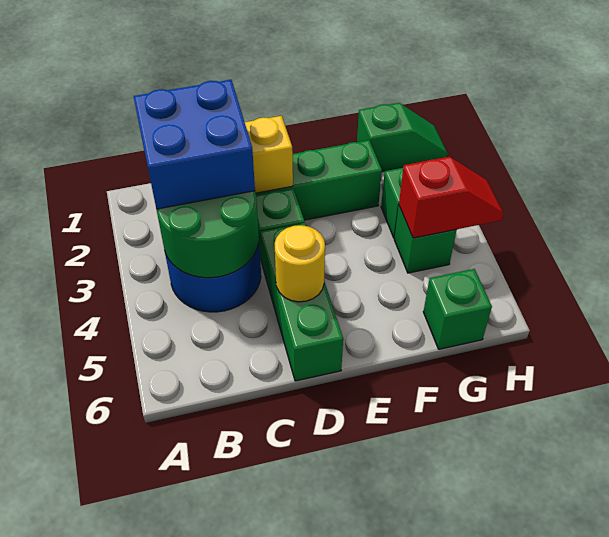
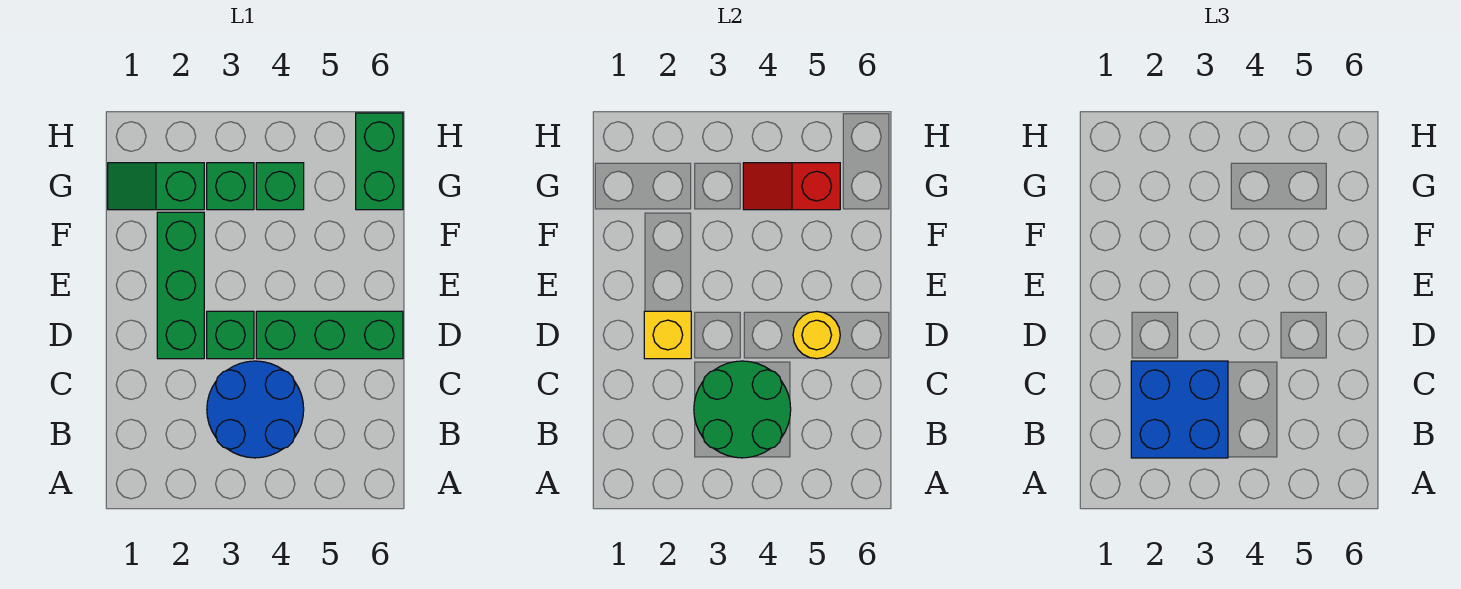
green 1x2 slope [357,103,448,172] -> green 1x2 slope turned to [108,163,204,210]
red 1x2 slope [399,157,504,238] -> red 1x2 slope turned to [743,163,840,210]
green 1x1 brick [423,269,492,349] -> green 1x2 brick [356,113,403,210]

